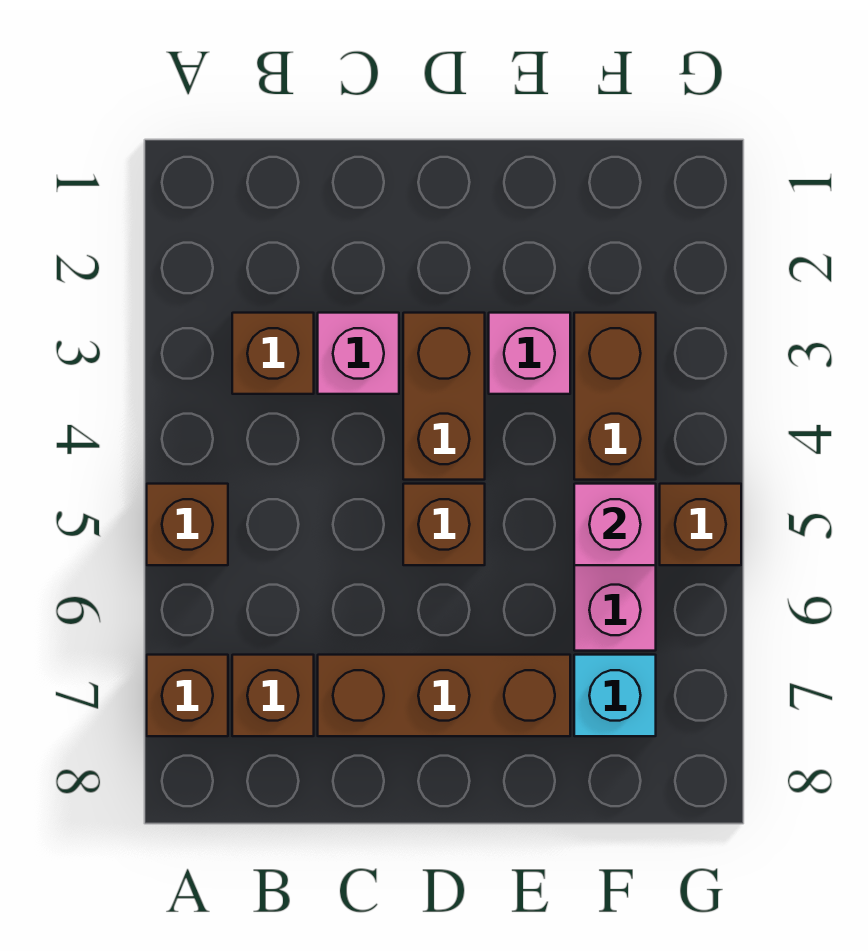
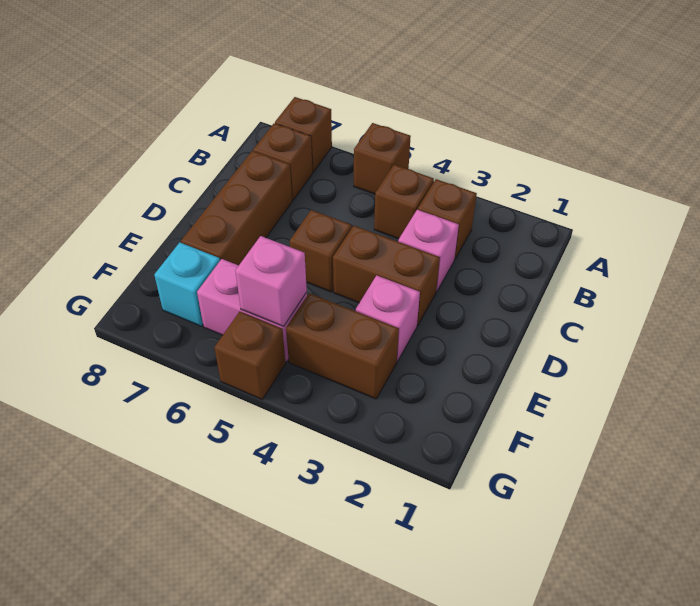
none -> brown 1x1 brick [374,165,434,239]

